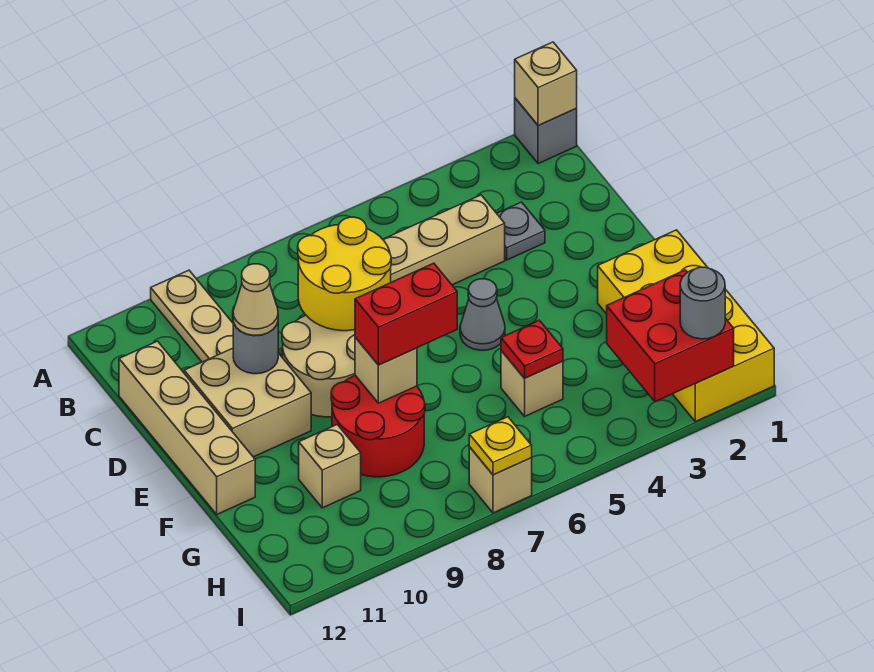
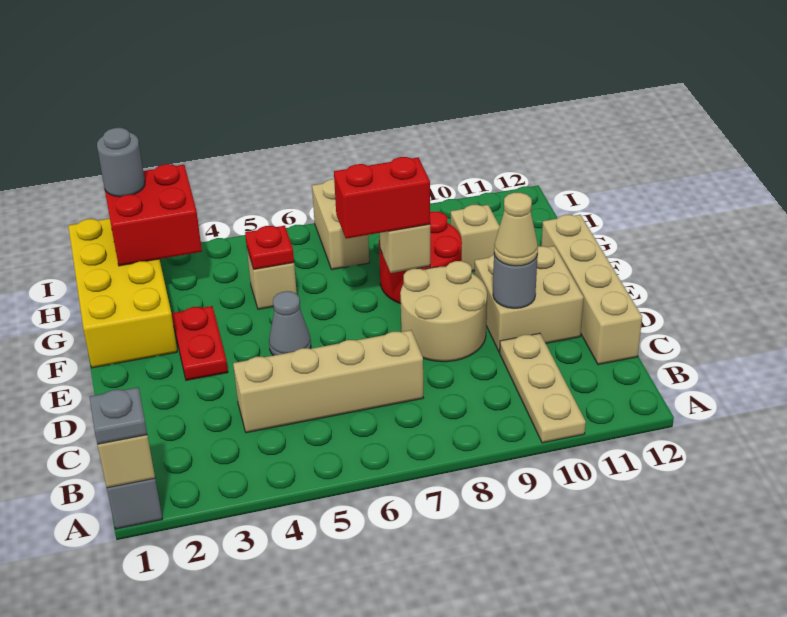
grey 1x1 plate [497,202,545,260] -> grey 1x1 plate moved to [90,387,147,444]
yellow 2x2 round brick [298,217,391,331] -> none
none -> red 1x2 plate [172,306,228,380]
tan 1x1 brick [469,447,532,513] -> tan 1x2 brick [312,179,369,270]
yellow 1x1 plate [469,417,532,475] -> none

